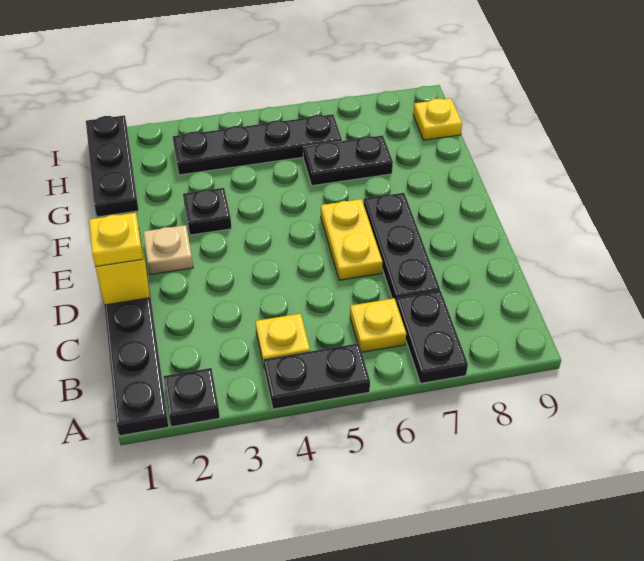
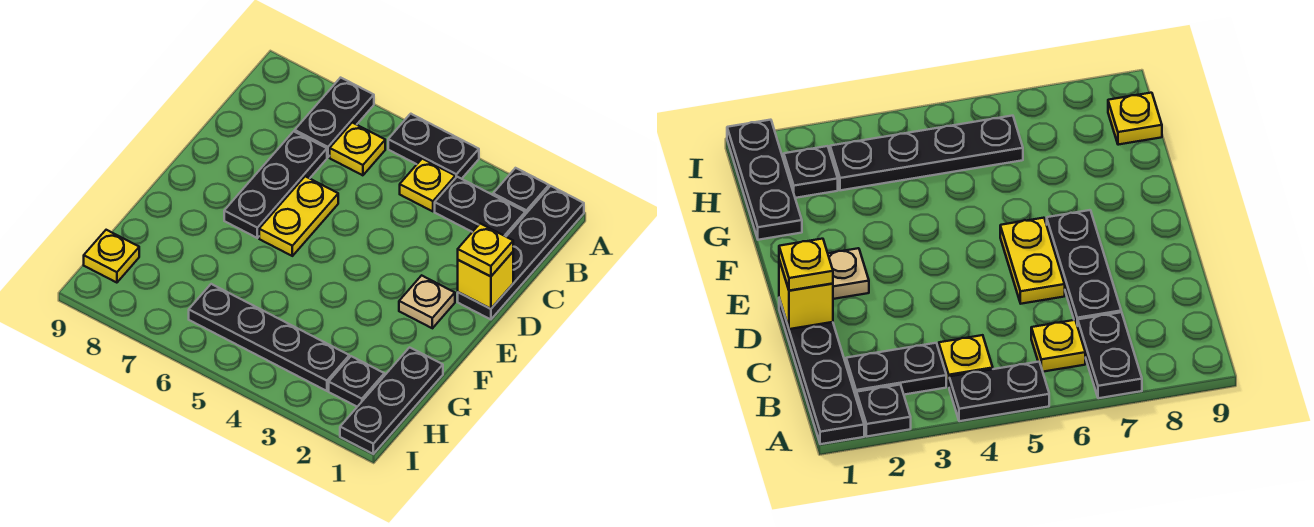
black 1x1 plate [183,188,232,235] -> black 1x1 plate moved to [329,356,384,407]
black 1x2 plate [303,135,393,186] -> black 1x2 plate moved to [435,177,525,236]

